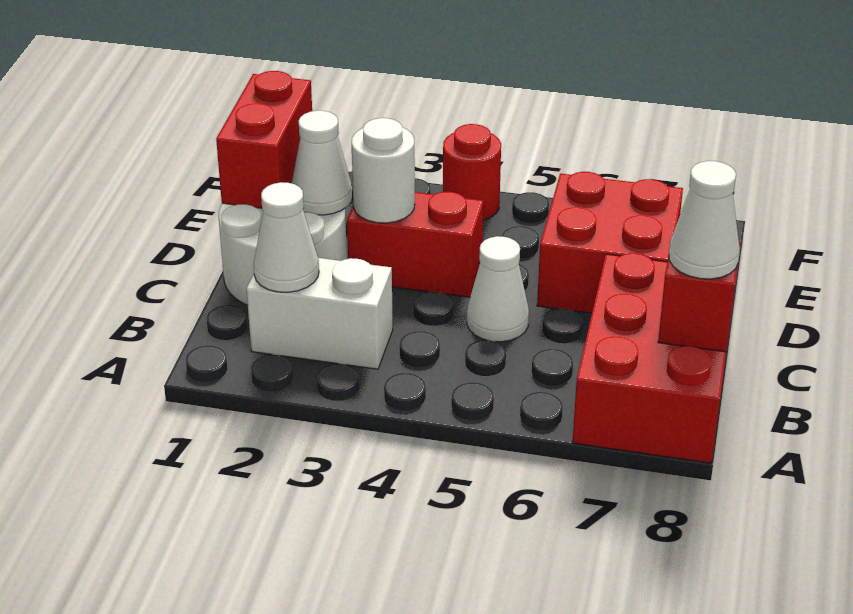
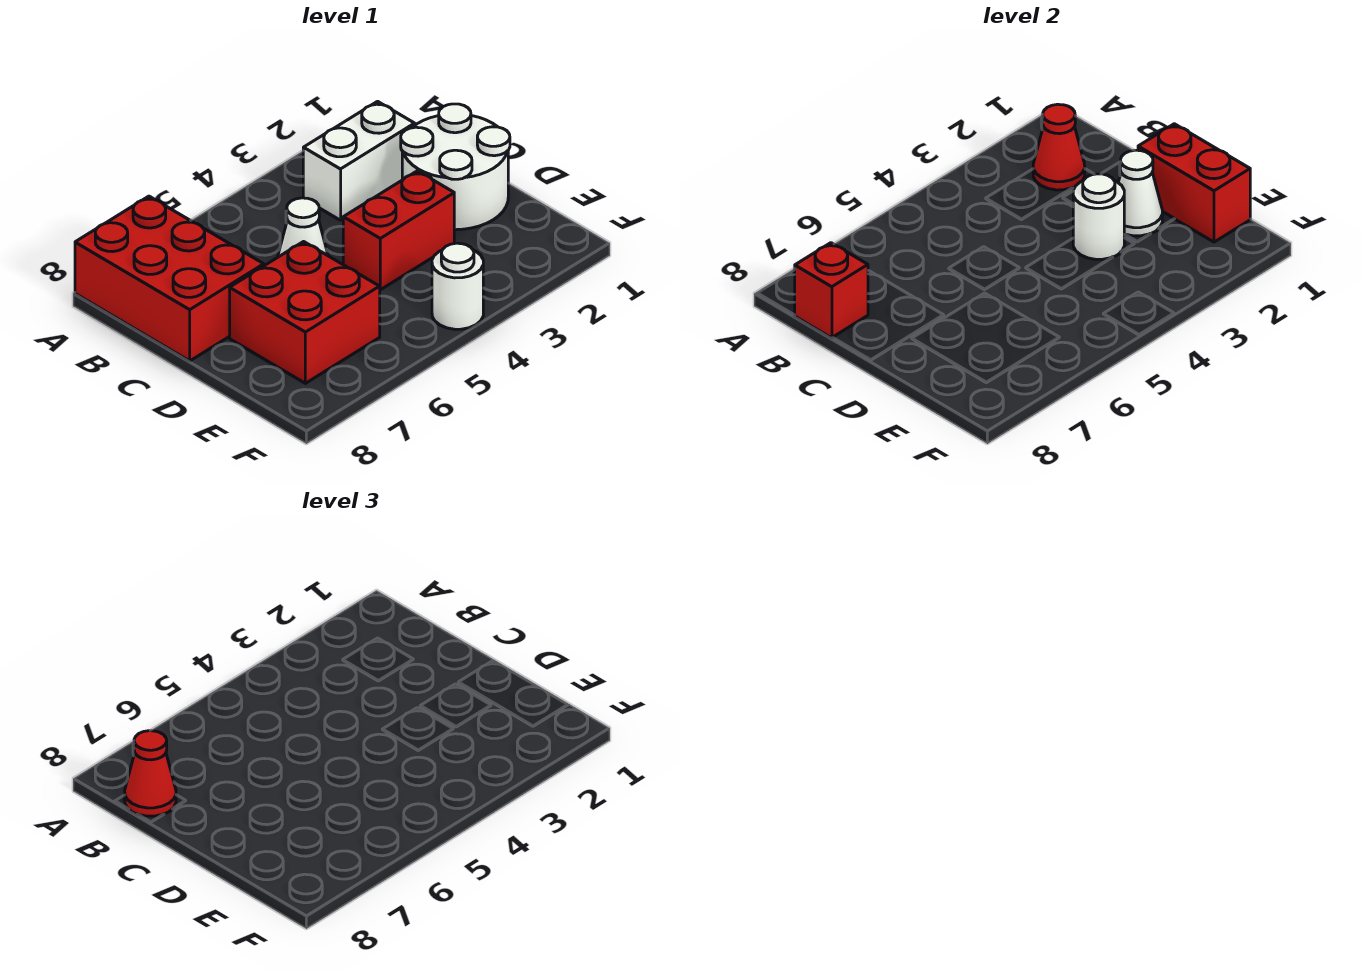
white 1x1 cone [254,182,319,292] -> red 1x1 cone [1033,104,1085,190]
white 1x1 cone [669,161,740,279] -> red 1x1 cone [125,731,176,816]
red 1x1 round brick [443,124,501,220] -> white 1x1 round brick [432,243,483,329]

